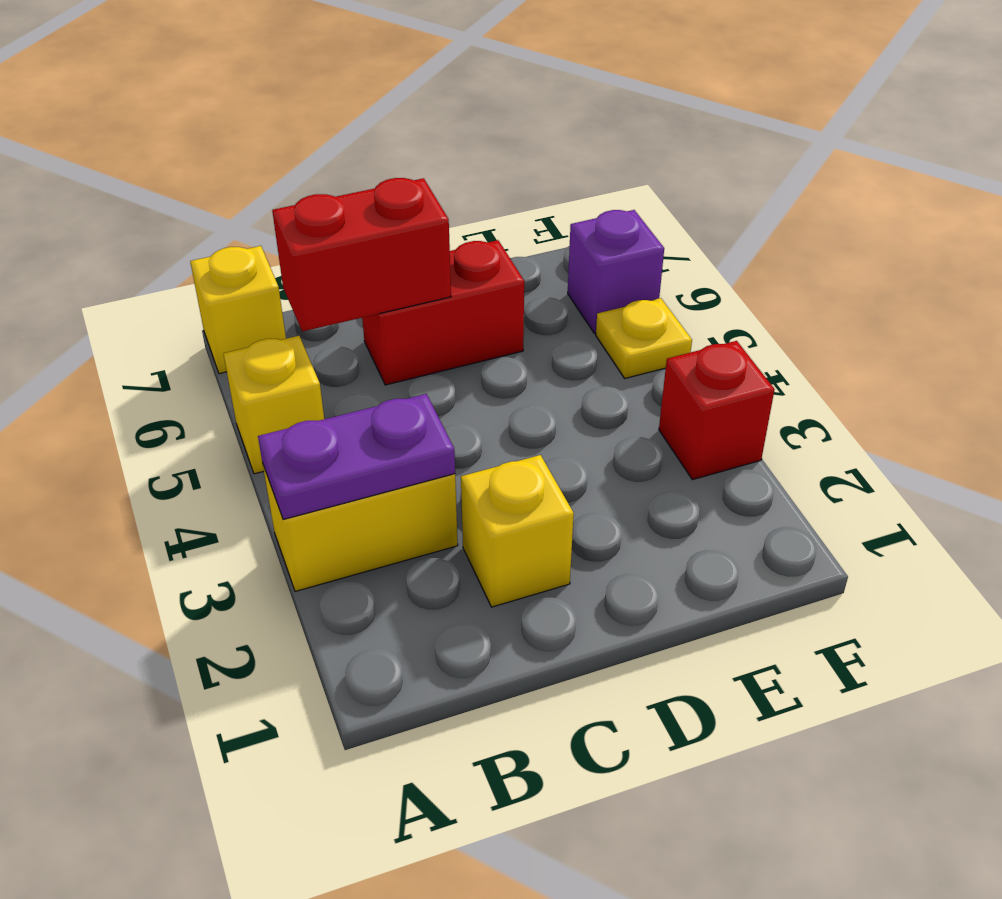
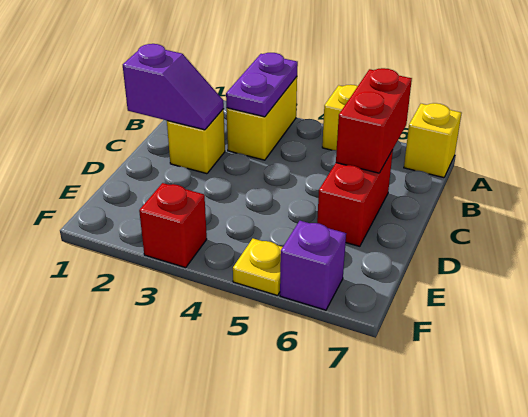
none -> purple 1x2 slope [123,44,224,130]

